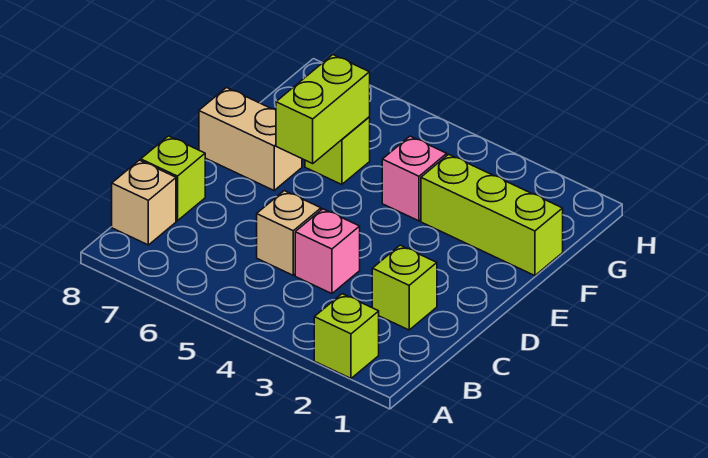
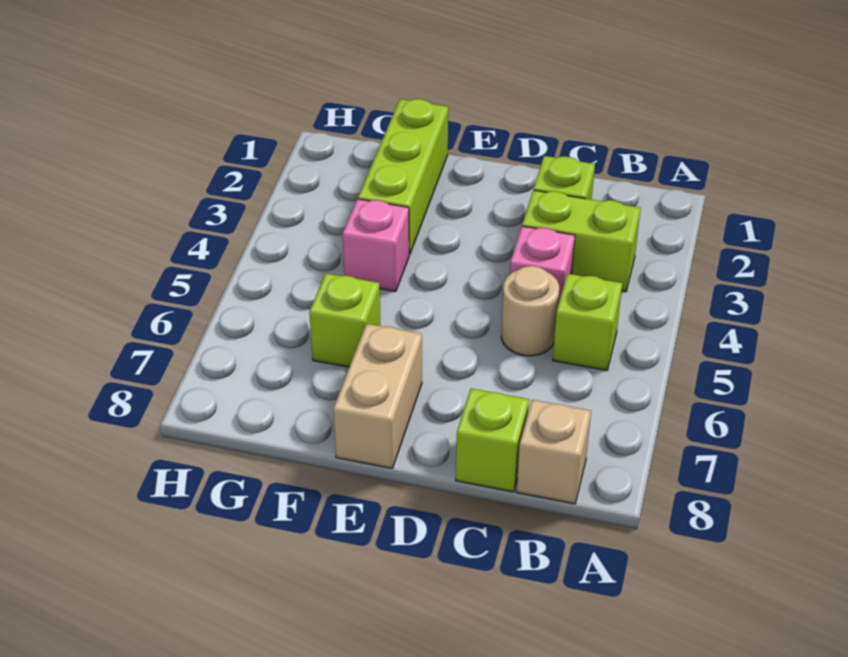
lime 1x1 brick [314,294,379,378] -> lime 1x1 brick moved to [553,274,622,370]
tan 1x1 brick [257,191,321,275] -> tan 1x1 round brick [501,266,559,356]
lime 1x2 brick [276,55,370,163] -> lime 1x2 brick moved to [522,190,641,292]

